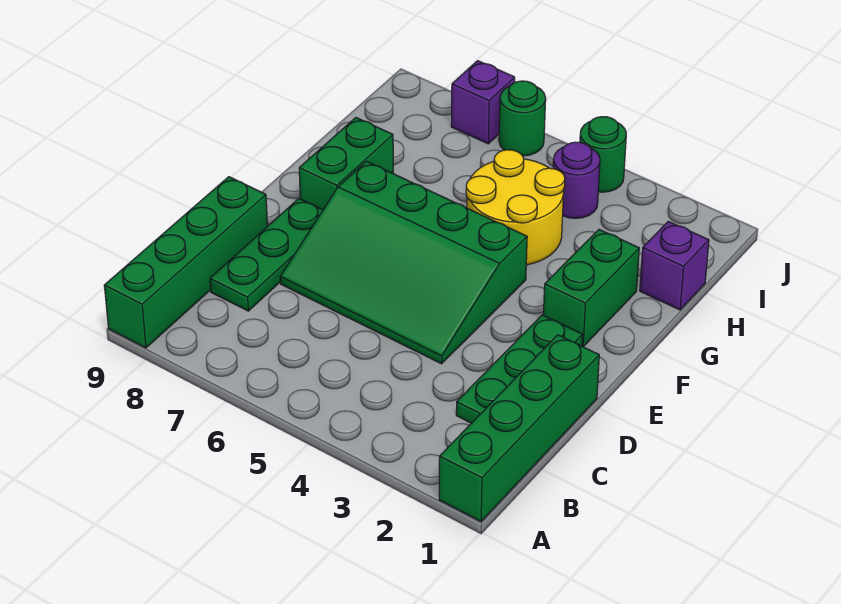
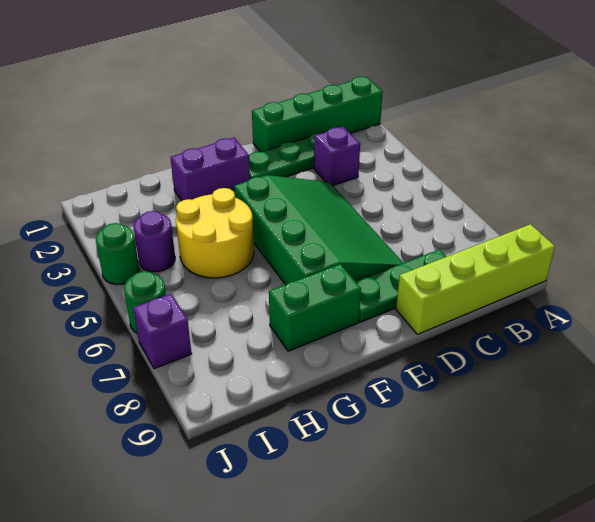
green 1x4 brick [104,177,267,348] -> lime 1x4 brick [396,224,555,334]
green 1x2 brick [543,230,639,347] -> purple 1x2 brick [171,138,250,201]
purple 1x1 brick [640,221,709,310] -> purple 1x1 brick moved to [314,127,360,186]

